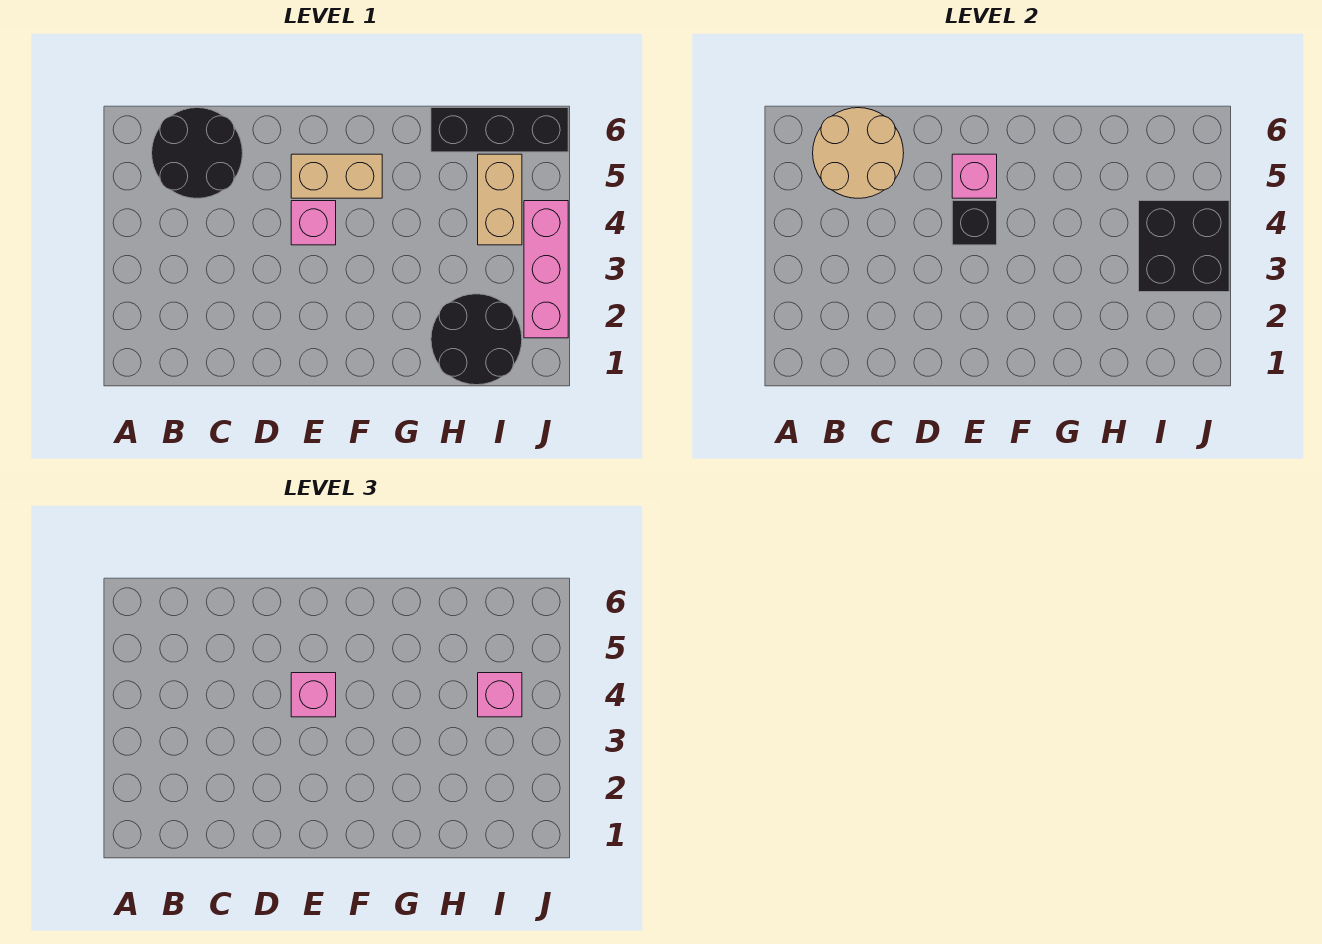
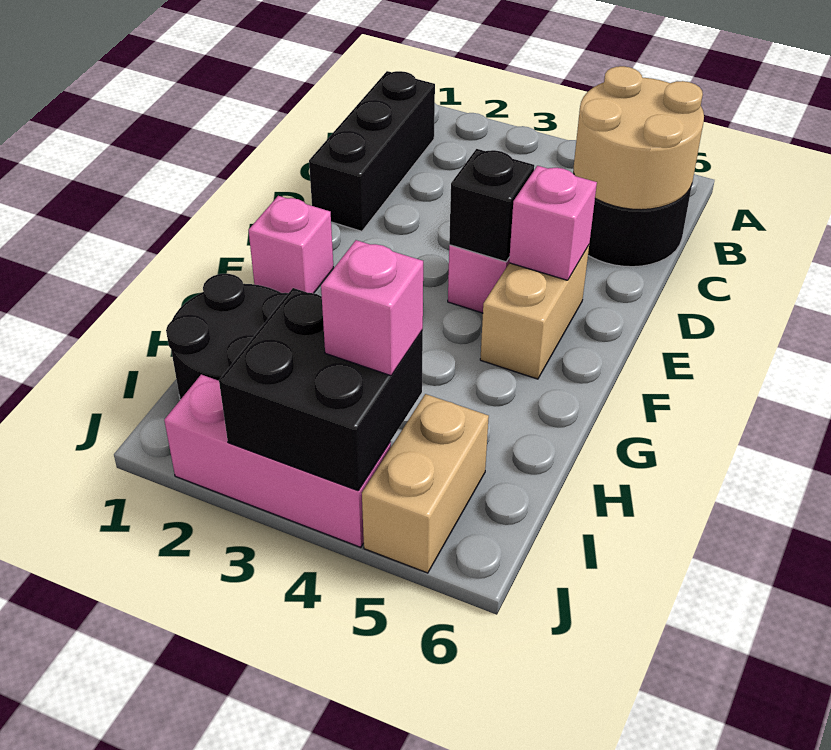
pink 1x1 brick [291,673,336,717] -> pink 1x1 brick moved to [249,196,334,293]
black 1x3 brick [431,108,568,152] -> black 1x3 brick moved to [309,71,435,231]
tan 1x2 brick [478,154,522,245] -> tan 1x2 brick turned to [362,394,489,573]

